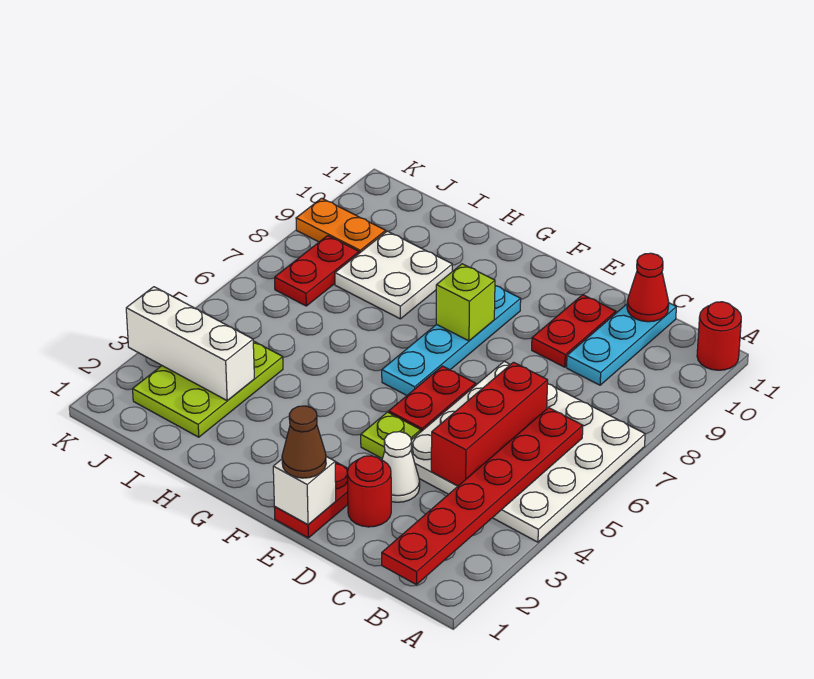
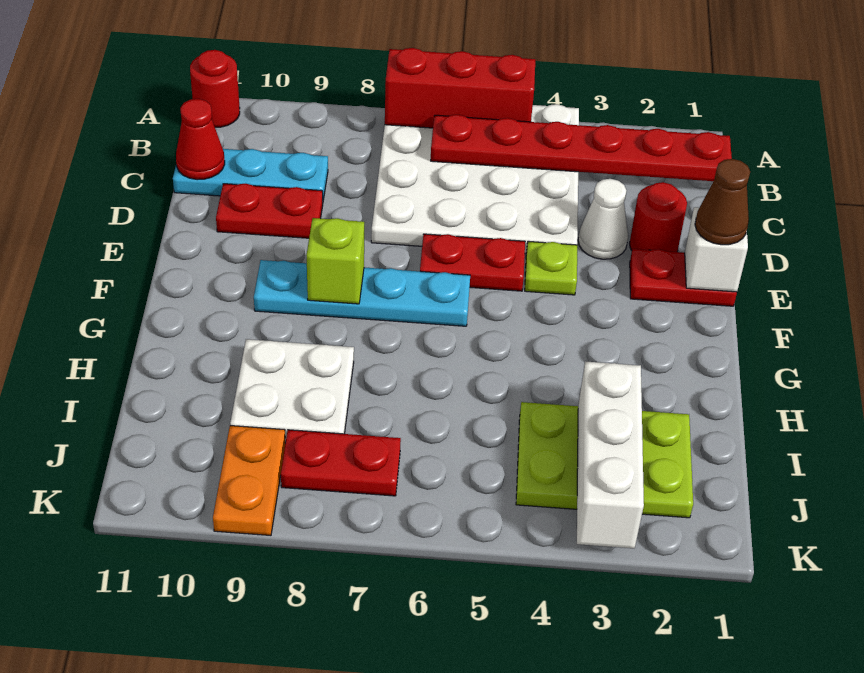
red 1x3 brick [431,362,548,486] -> red 1x3 brick moved to [385,48,535,128]

